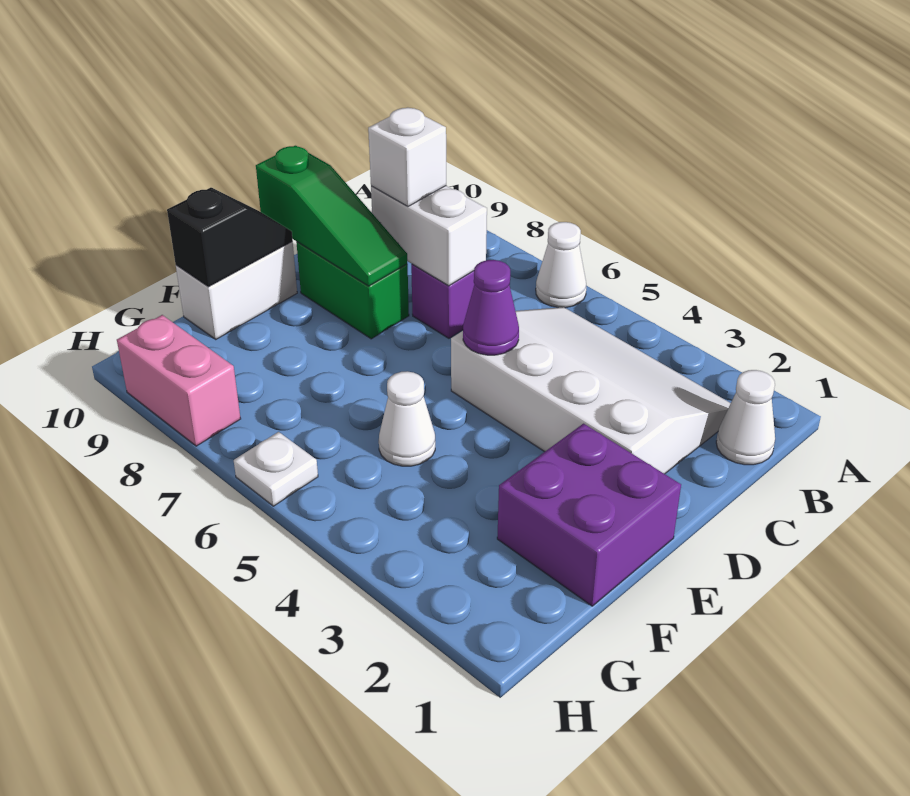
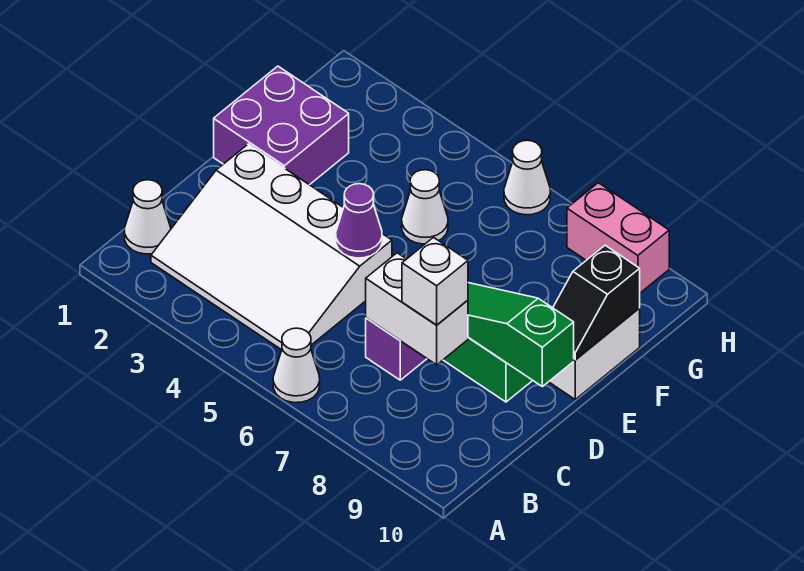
white 1x1 plate [234,432,318,506] -> white 1x1 cone [504,140,550,215]

